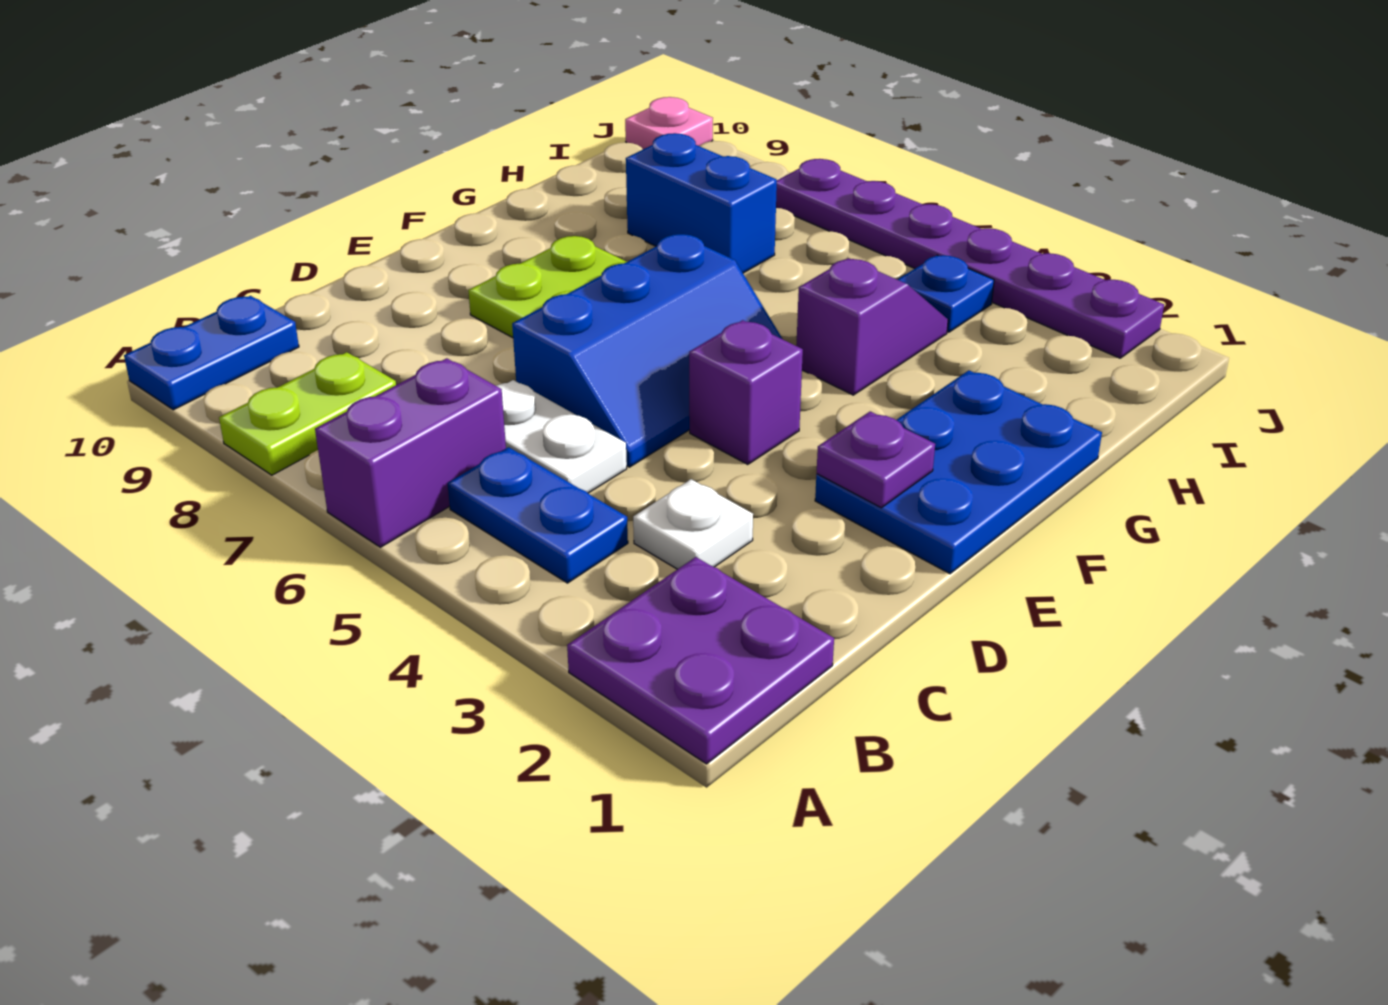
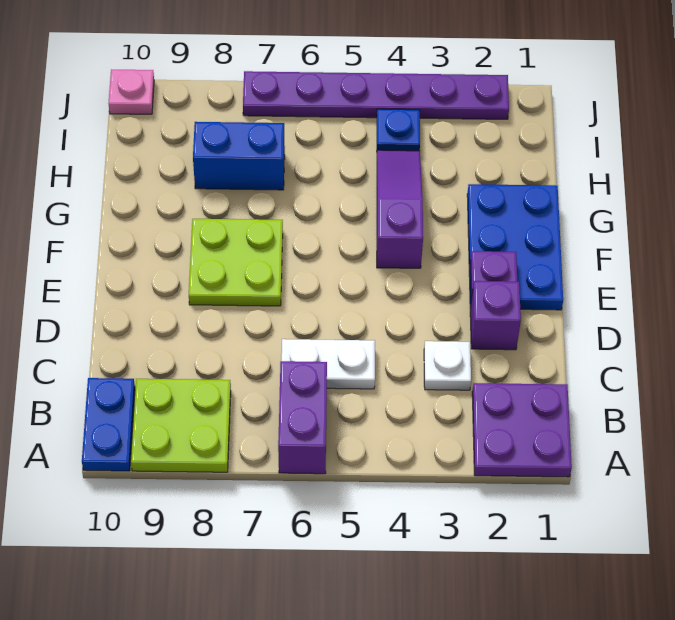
lime 1x2 plate [219,352,396,475] -> lime 2x2 plate [131,379,231,472]
blue 1x2 plate [447,447,628,583] -> none
blue 2x3 slope [512,234,782,467] -> none
purple 1x1 brick [689,320,803,464] -> purple 1x1 brick moved to [470,281,521,350]
purple 1x2 slope [796,258,948,395] -> purple 1x3 slope [377,150,423,268]

